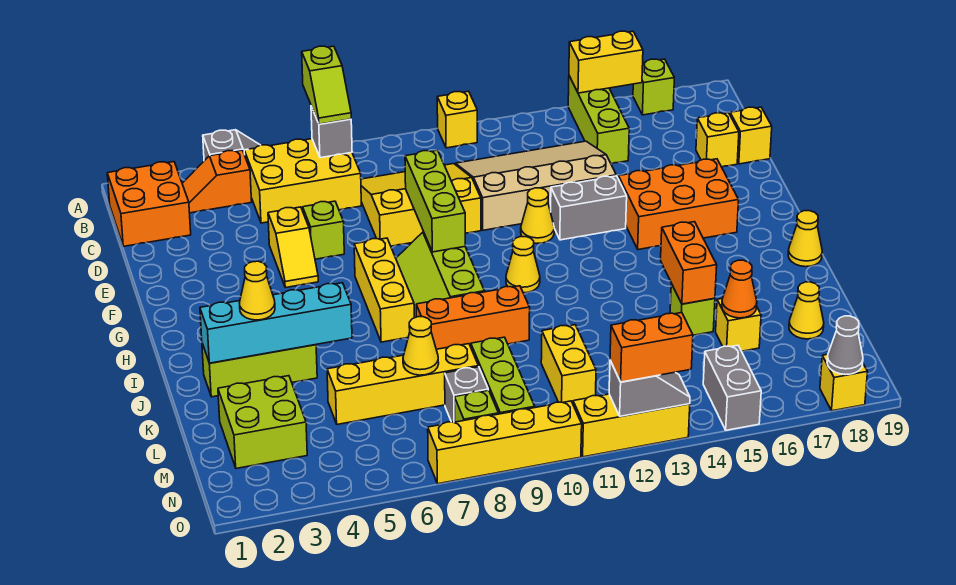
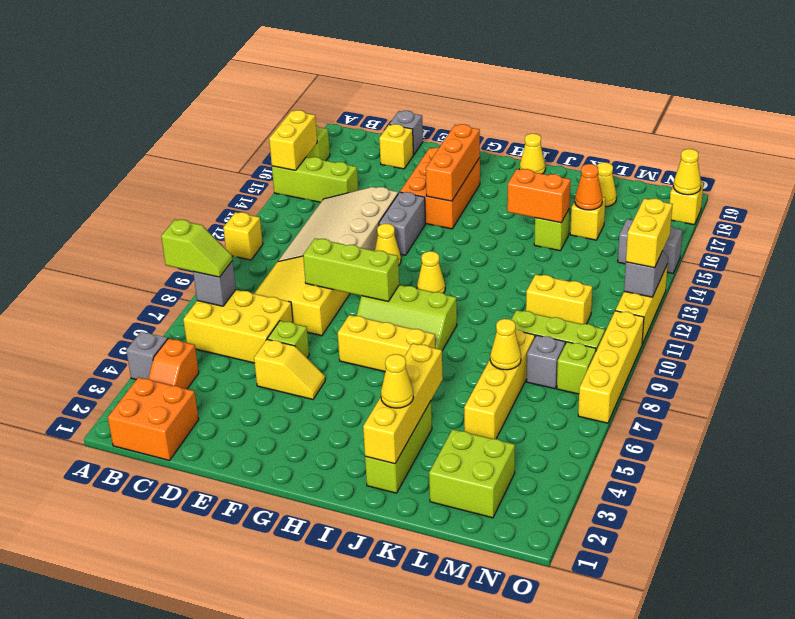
yellow 2x3 brick [244,139,361,223] -> yellow 2x3 brick turned to [183,290,293,363]
yellow 1x1 brick [730,107,772,164] -> grey 1x1 brick [389,111,423,155]
cyan 1x4 brick [200,283,352,363] -> yellow 1x4 brick [363,343,443,464]
orange 1x3 brick [416,286,530,349] -> orange 1x3 brick moved to [426,124,480,201]
orange 1x2 brick [610,313,693,382] -> yellow 1x2 brick [626,199,673,268]
grey 1x1 cone [827,316,863,375] -> yellow 1x1 cone [673,149,701,195]

